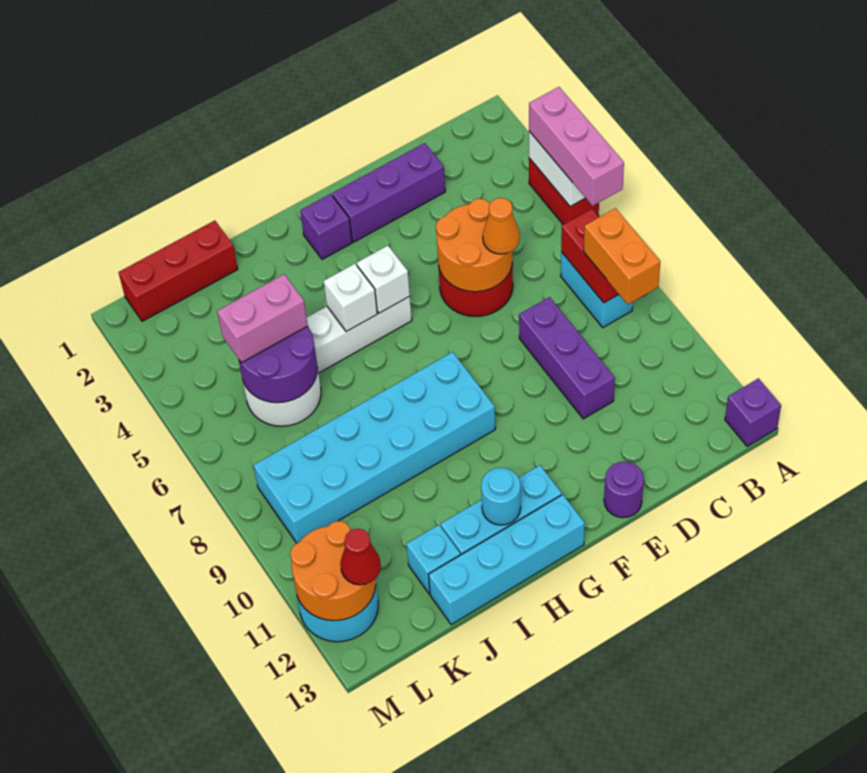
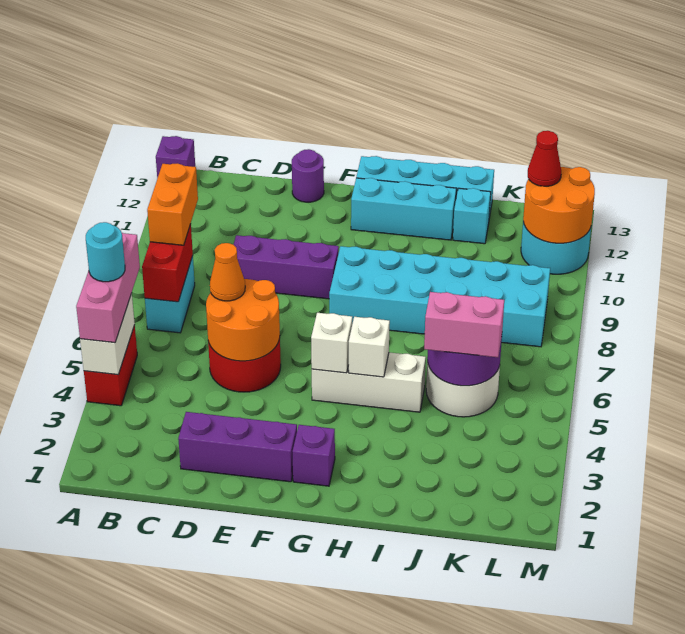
purple 1x3 brick [519,297,615,419] -> purple 1x3 brick turned to [233,235,339,299]
cyan 1x1 round brick [481,468,521,525] -> cyan 1x1 round brick moved to [86,222,125,282]
red 1x3 brick [119,221,238,321] -> none

